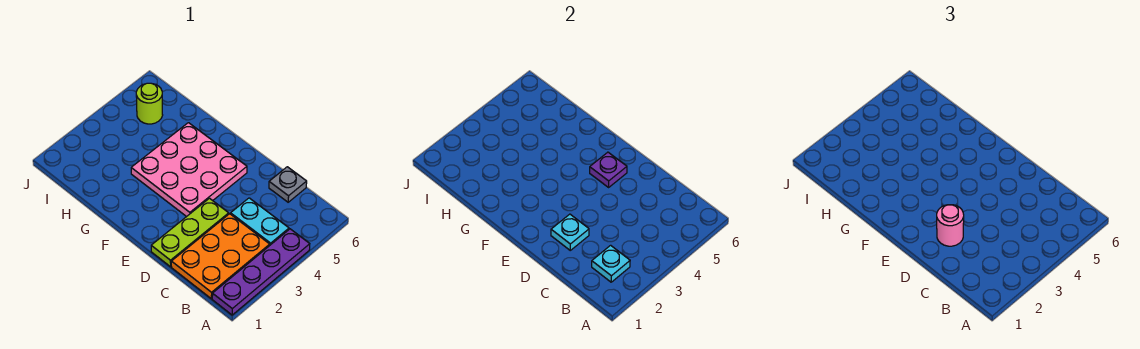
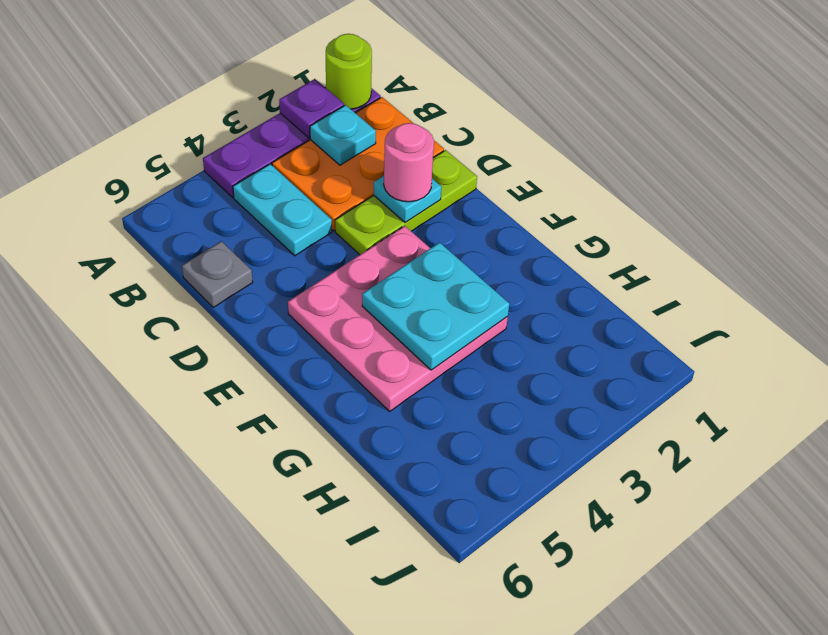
purple 1x1 plate [590,152,627,187] -> purple 1x1 plate moved to [279,79,344,138]
none -> cyan 2x2 plate [362,243,509,370]
lime 1x1 round brick [136,83,163,124] -> lime 1x1 round brick moved to [326,34,372,109]

